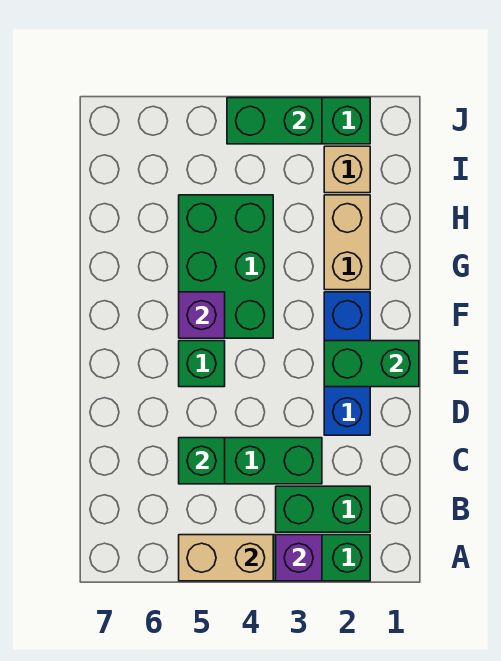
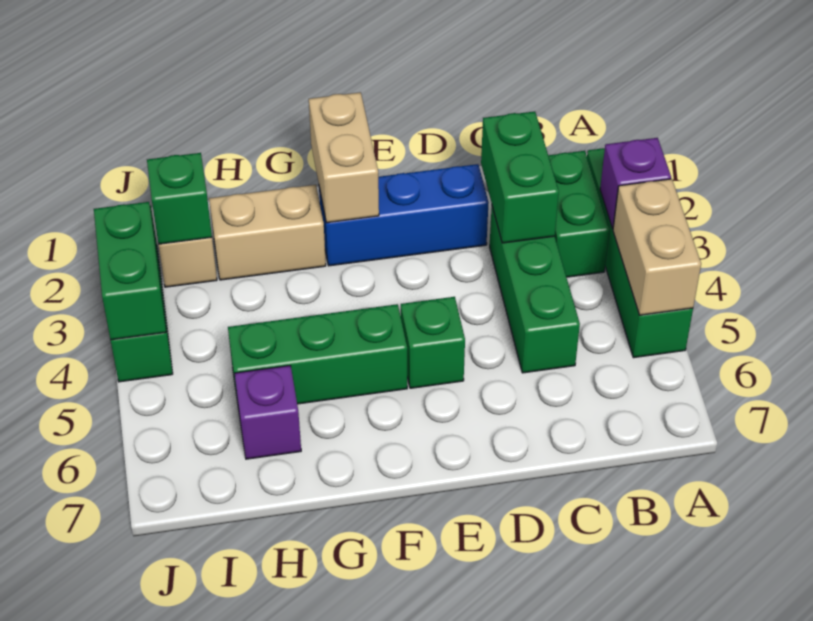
green 1x1 brick [179,438,225,484] -> green 1x1 brick moved to [147,153,212,244]
green 1x2 brick [324,341,419,387] -> green 1x2 brick moved to [481,111,559,243]
none -> tan 1x2 brick [309,92,379,223]
green 2x3 brick [179,195,273,338] -> green 1x3 brick [228,304,407,404]
purple 1x1 brick [179,292,225,338] -> purple 1x1 brick moved to [235,366,301,459]

